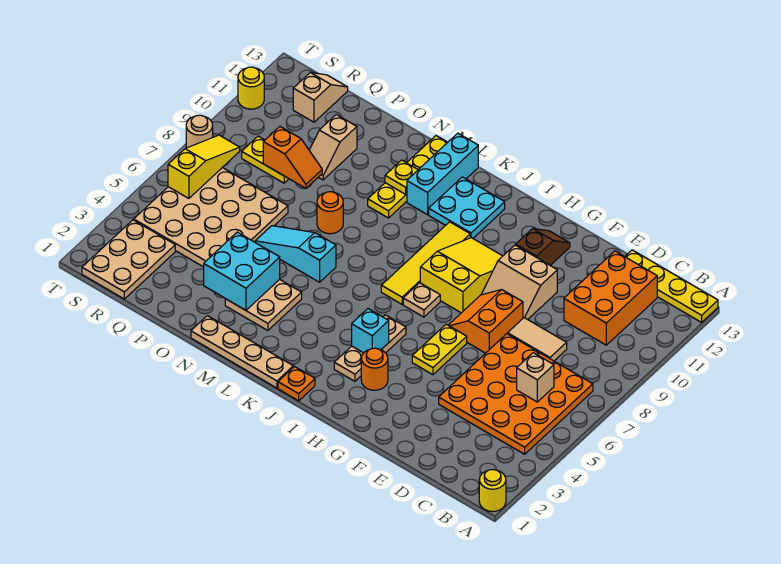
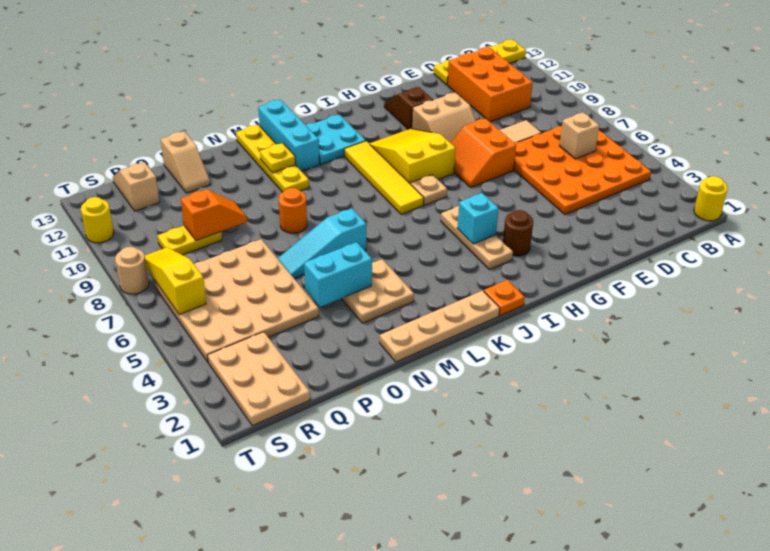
yellow 1x2 plate [412,324,467,375] -> none
orange 1x1 round brick [361,348,388,390] -> brown 1x1 round brick [503,210,533,256]
cyan 2x2 brick [204,232,280,310] -> cyan 1x2 brick [304,242,372,307]
tan 1x2 slope [309,115,357,180] -> tan 1x2 slope moved to [160,131,210,193]

